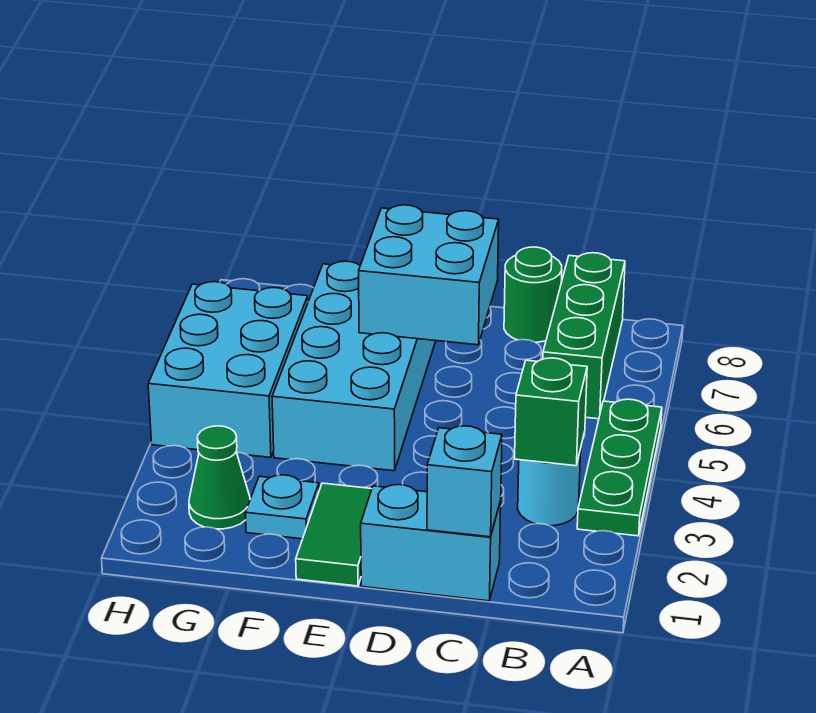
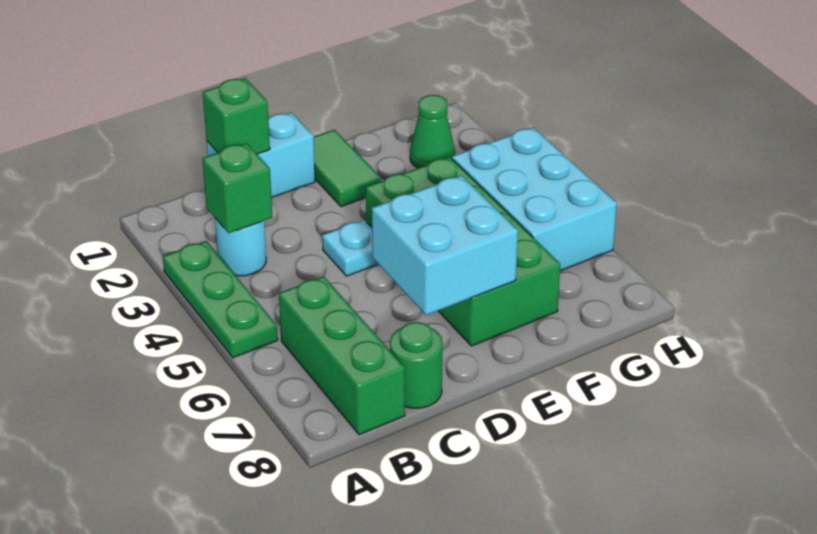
cyan 1x1 brick [427,426,502,537] -> green 1x1 brick [203,78,270,154]
cyan 2x4 brick [272,261,436,471] -> green 2x4 brick [366,157,560,346]
cyan 1x1 plate [245,475,319,539] -> cyan 1x1 plate moved to [322,220,378,276]

